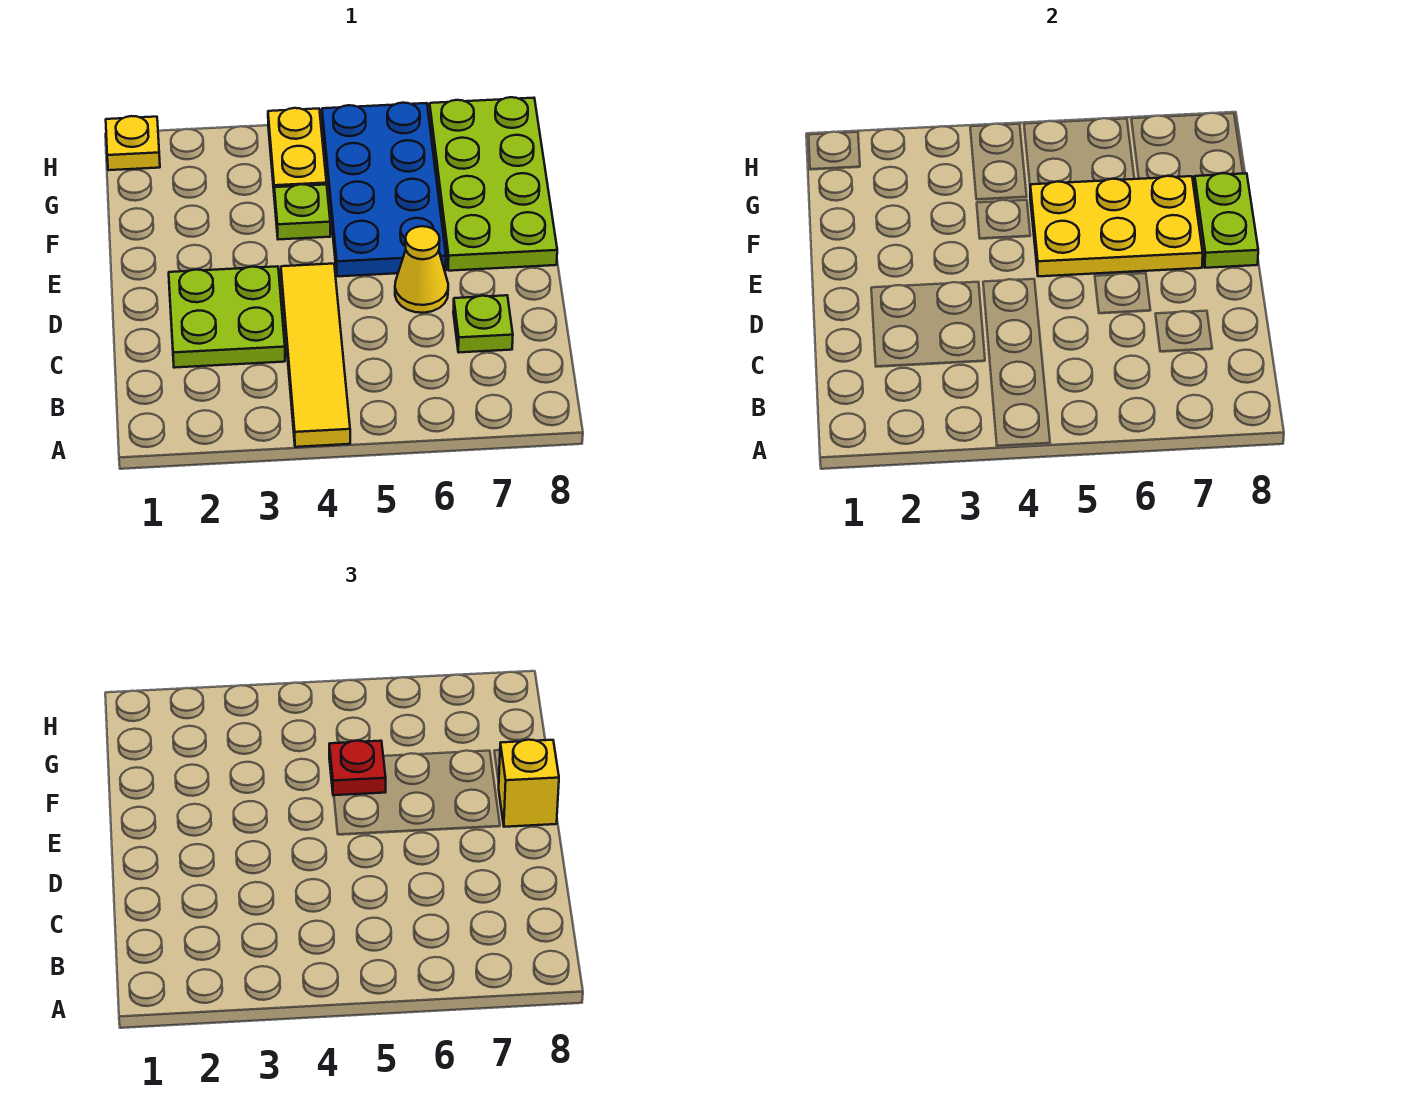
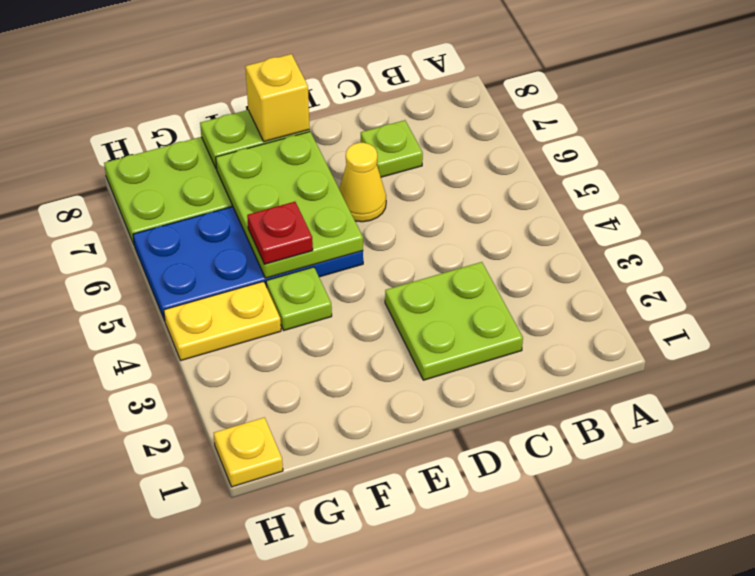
yellow 1x4 tile [281,264,350,447] -> none
yellow 2x3 plate [1030,176,1203,276] -> lime 2x3 plate [216,132,363,278]

